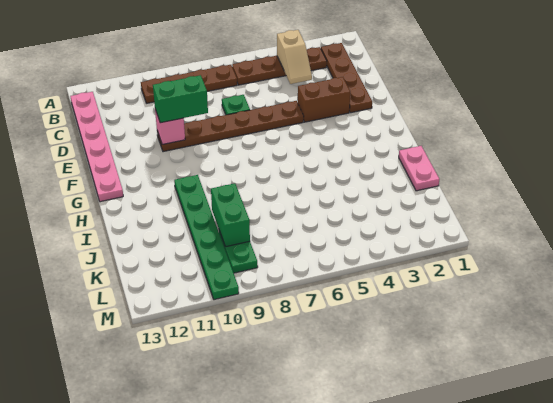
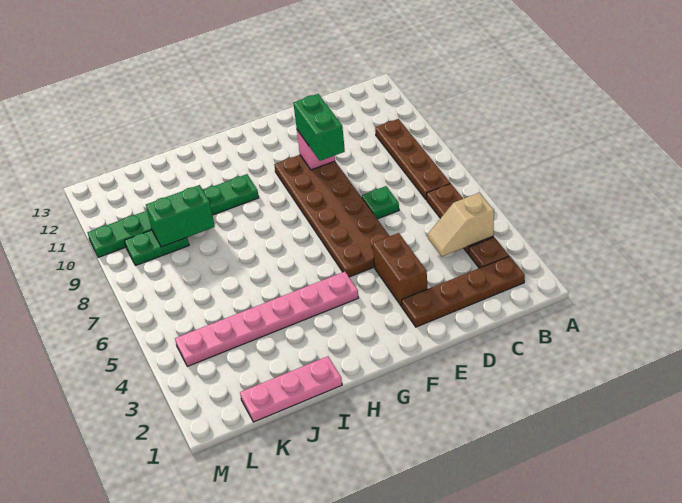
pink 1x6 plate [70,92,123,202] -> pink 1x6 plate moved to [175,272,358,366]
brown 1x6 plate [157,101,304,152] -> brown 2x6 plate [274,155,389,277]
pink 1x2 plate [399,146,439,191] -> pink 1x3 plate [240,356,342,422]

